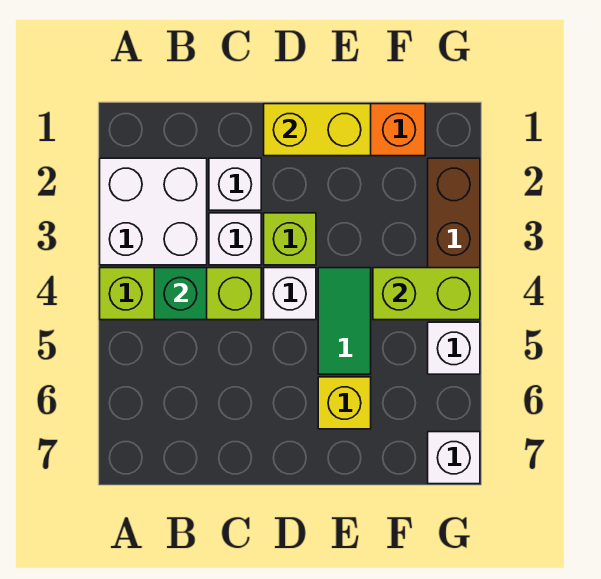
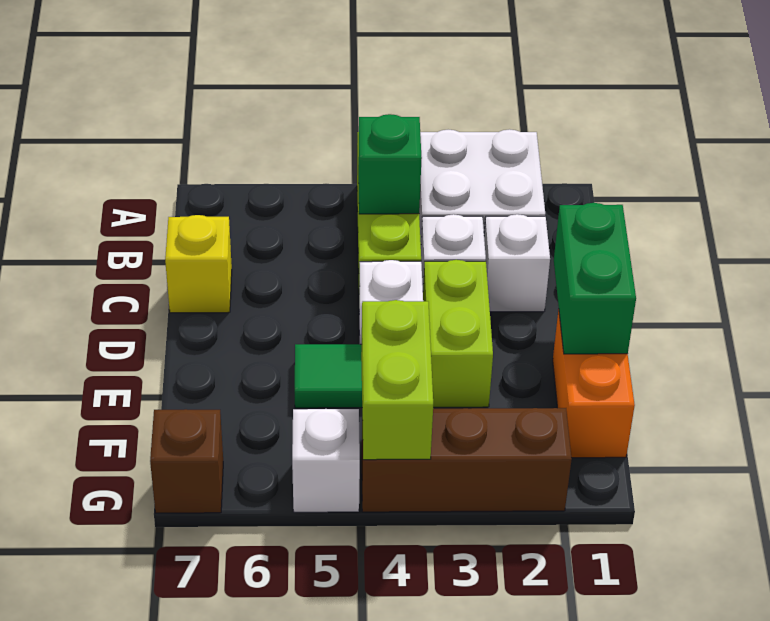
yellow 1x2 brick [264,104,371,156] -> green 1x2 brick [554,203,636,354]
lime 1x1 brick [264,213,316,265] -> lime 1x2 brick [423,260,493,407]
yellow 1x1 brick [318,377,371,429] -> yellow 1x1 brick moved to [165,215,232,313]
white 1x1 brick [428,432,480,484] -> brown 1x1 brick [150,409,223,513]

